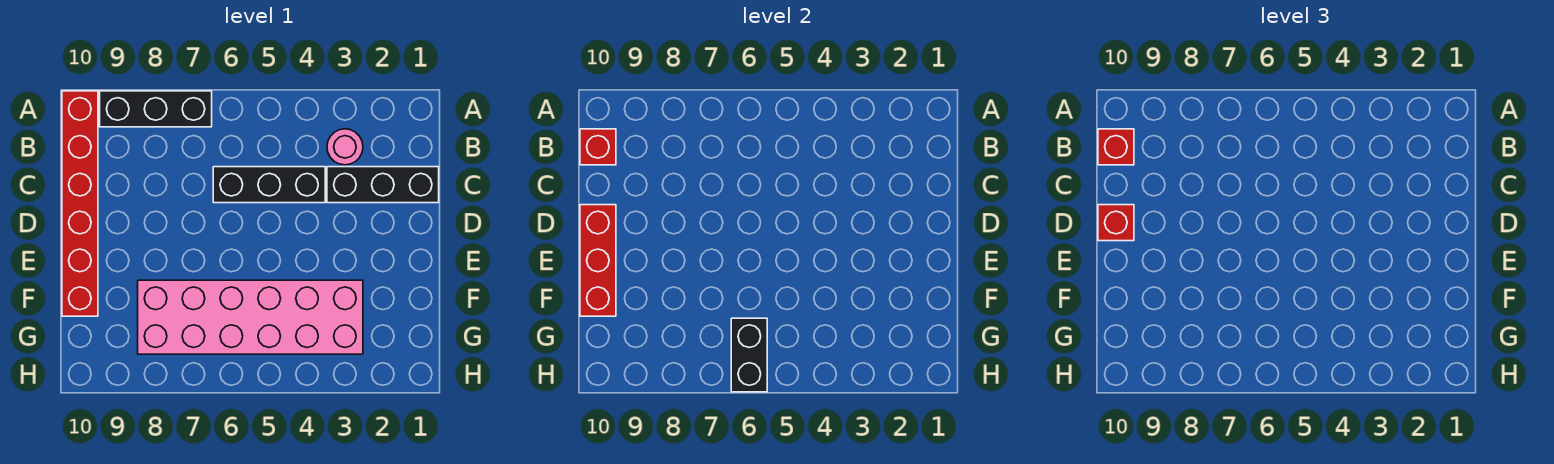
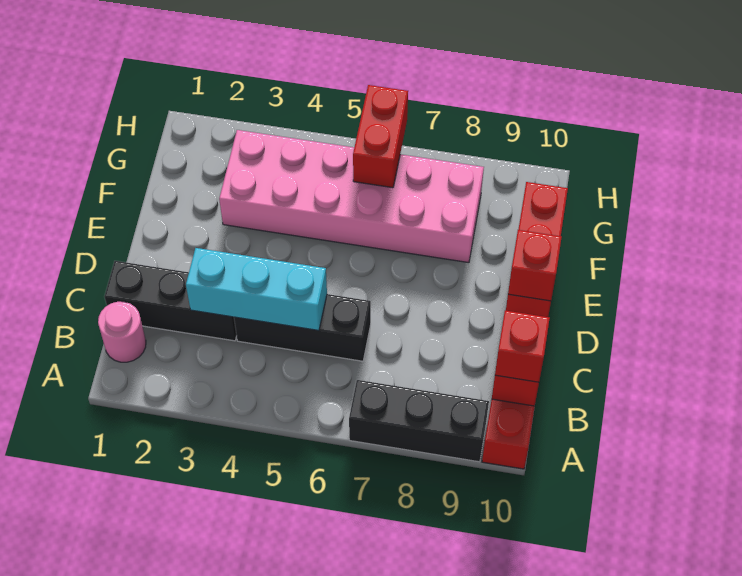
pink 1x1 round brick [327,129,363,165] -> pink 1x1 round brick moved to [98,302,146,362]
none -> cyan 1x3 brick [186,248,327,331]
black 1x2 brick [731,318,767,392] -> red 1x2 brick [353,85,408,188]

